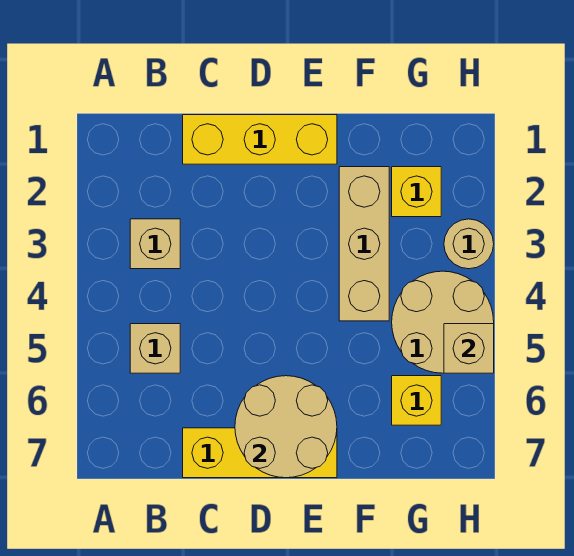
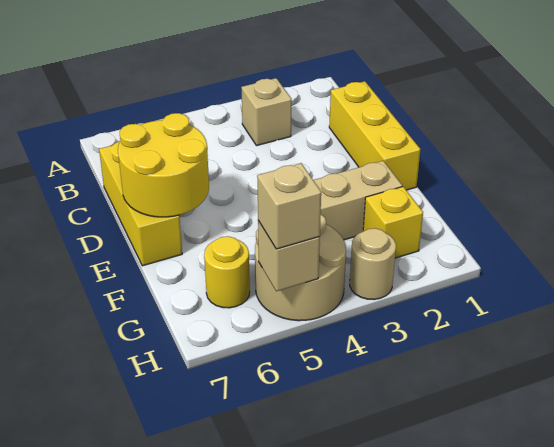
tan 1x1 brick [130,324,180,373] -> tan 1x1 brick moved to [257,163,321,249]
tan 2x2 round brick [235,376,337,478] -> yellow 2x2 round brick [118,113,209,217]
yellow 1x1 brick [392,376,441,425] -> yellow 1x1 round brick [204,236,250,308]

